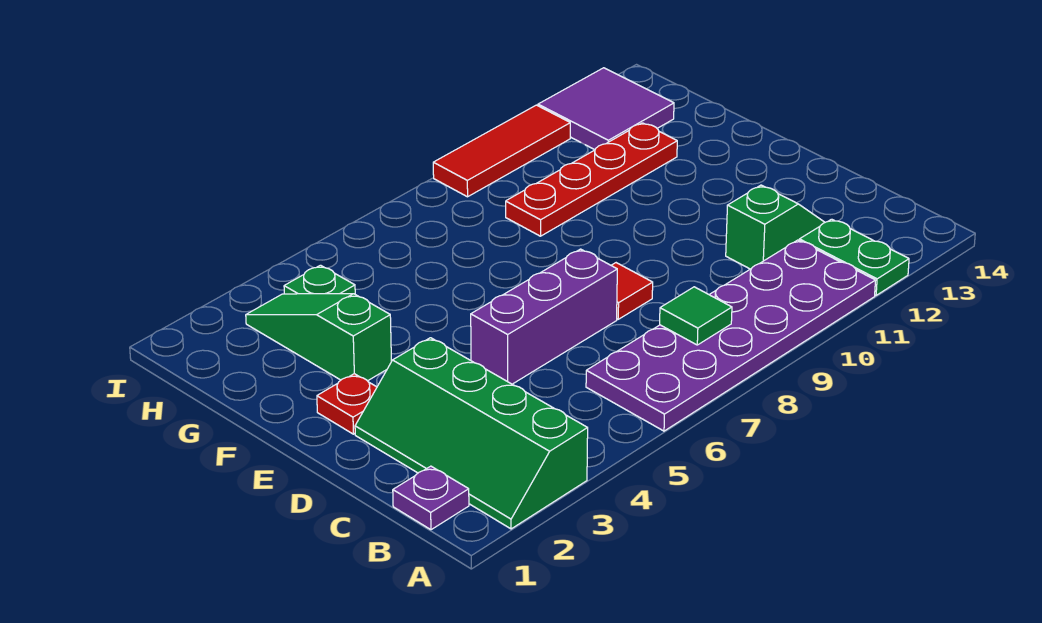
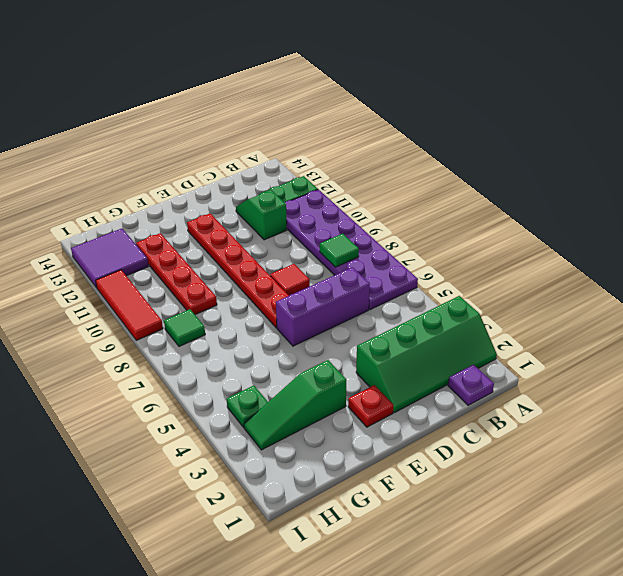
purple 1x3 brick [471,249,617,384] -> purple 1x3 brick turned to [276,267,370,346]
none -> red 1x6 plate [187,213,289,328]
none -> green 1x1 tile [164,309,205,346]

